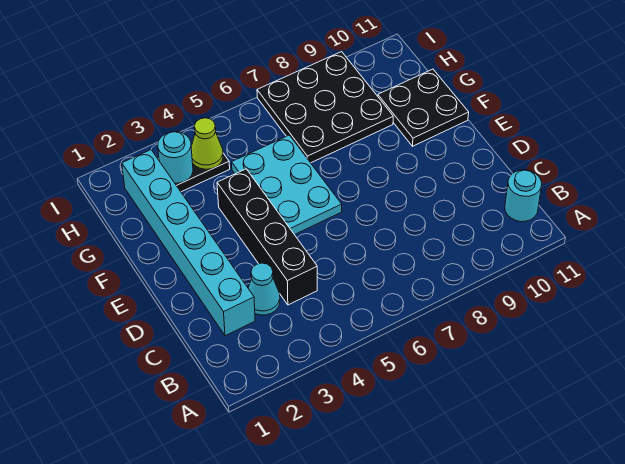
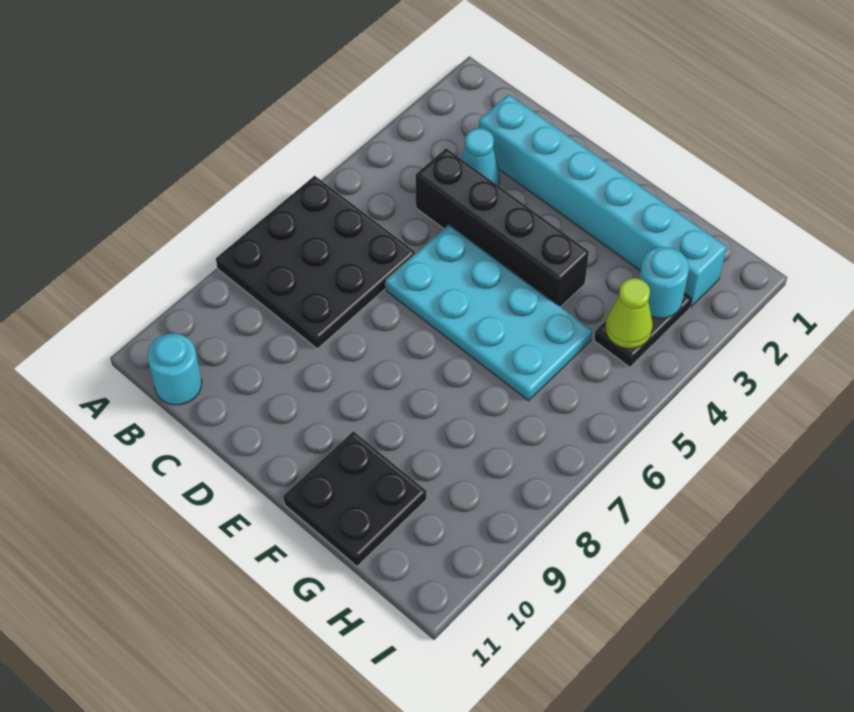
cyan 2x3 plate [232,135,342,235] -> cyan 2x4 plate [386,225,592,401]
black 3x3 plate [257,52,393,163] -> black 3x3 plate moved to [216,176,415,349]

